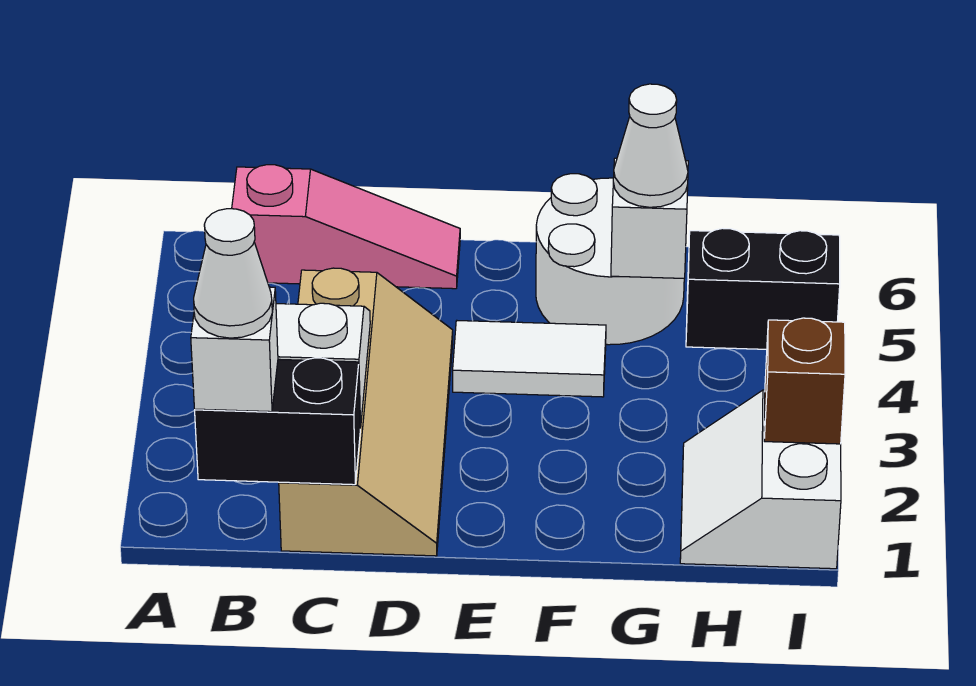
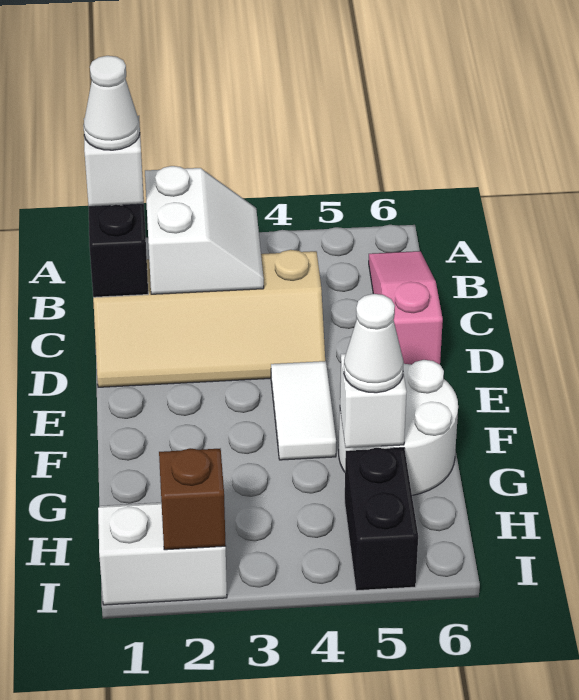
pink 1x3 slope [232,165,460,289] -> pink 1x3 slope turned to [369,251,443,365]

